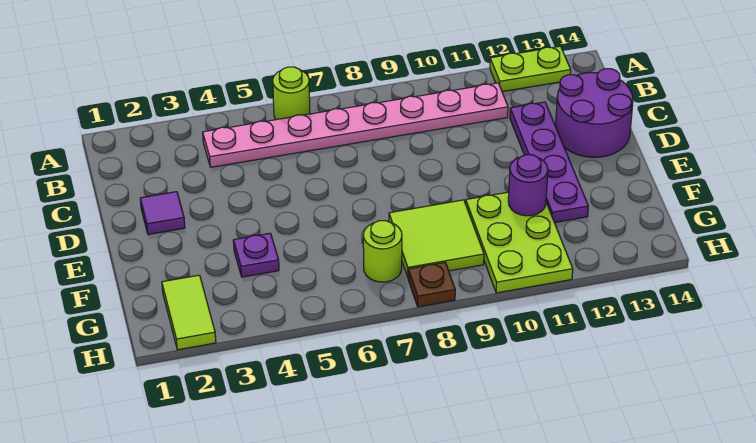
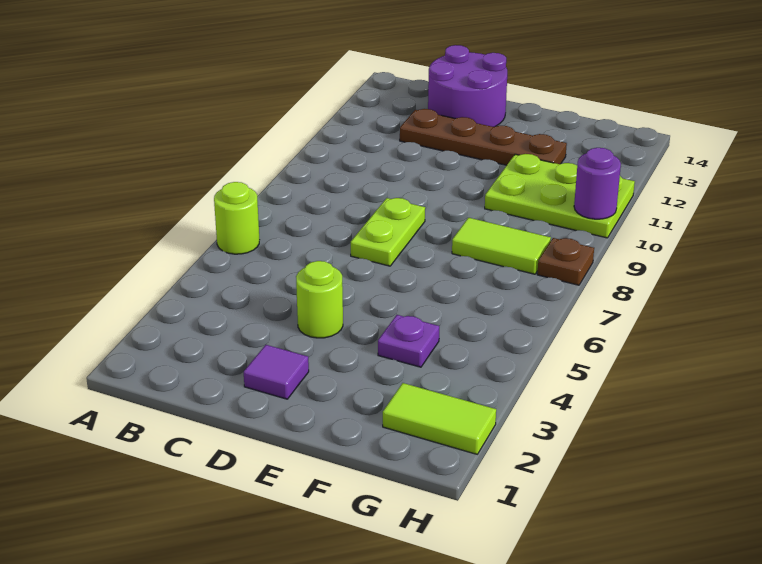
lime 1x2 plate [490,46,571,92] -> lime 1x2 plate moved to [351,198,425,266]
pink 1x8 plate [203,83,508,167] -> none
purple 1x4 plate [510,102,588,223] -> brown 1x4 plate [400,109,567,165]
lime 2x2 tile [389,200,484,277] -> lime 1x2 tile [452,218,551,274]
purple 1x1 round brick [508,155,548,216] -> purple 1x1 round brick moved to [574,148,621,219]
lime 1x1 round brick [363,221,402,282] -> lime 1x1 round brick moved to [296,261,343,338]

